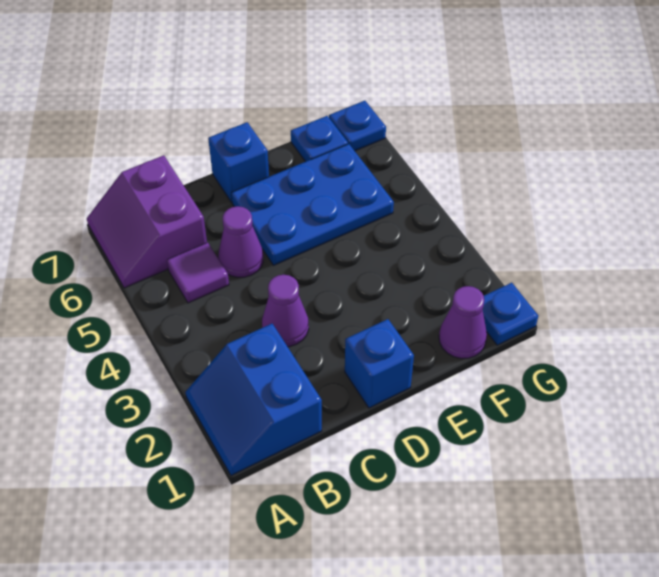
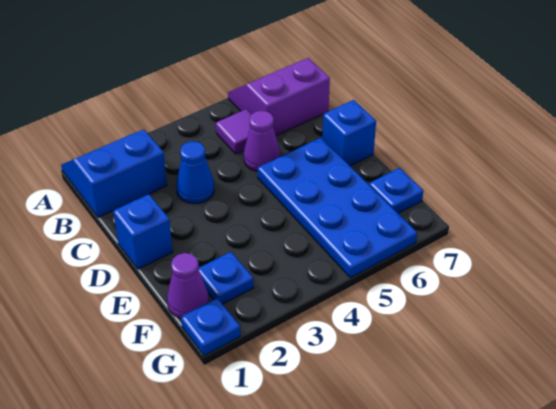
purple 1x1 cone [262,275,309,347] -> blue 1x1 cone [176,141,214,204]
blue 2x3 plate [231,144,394,265] -> blue 2x4 plate [258,138,417,278]
blue 1x1 plate [329,101,386,151] -> blue 1x1 plate moved to [199,252,254,304]

